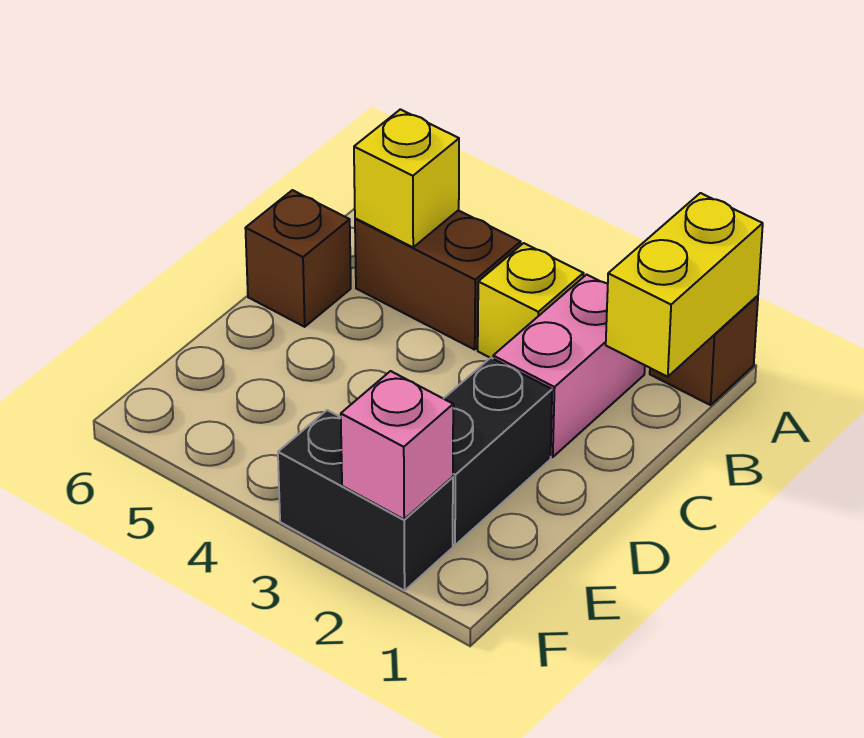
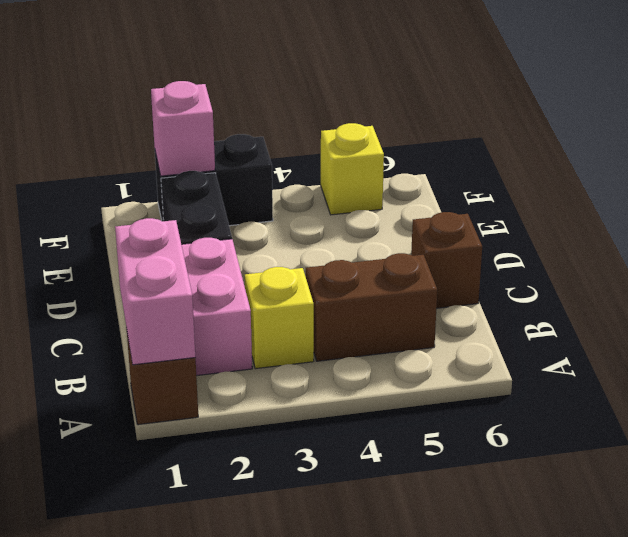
yellow 1x2 brick [606,193,763,377] -> pink 1x2 brick [115,218,195,365]
yellow 1x1 brick [354,109,459,247] -> yellow 1x1 brick moved to [321,123,384,215]

